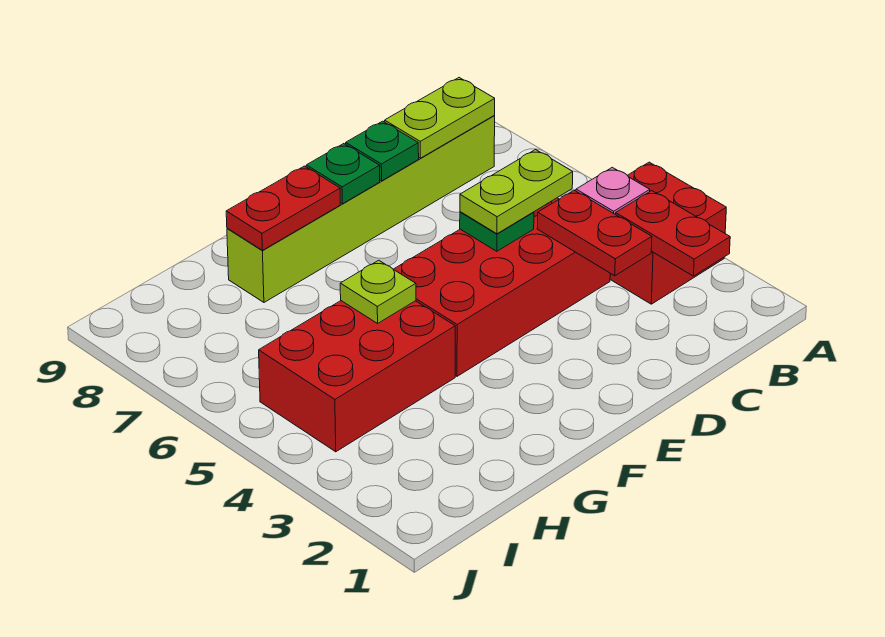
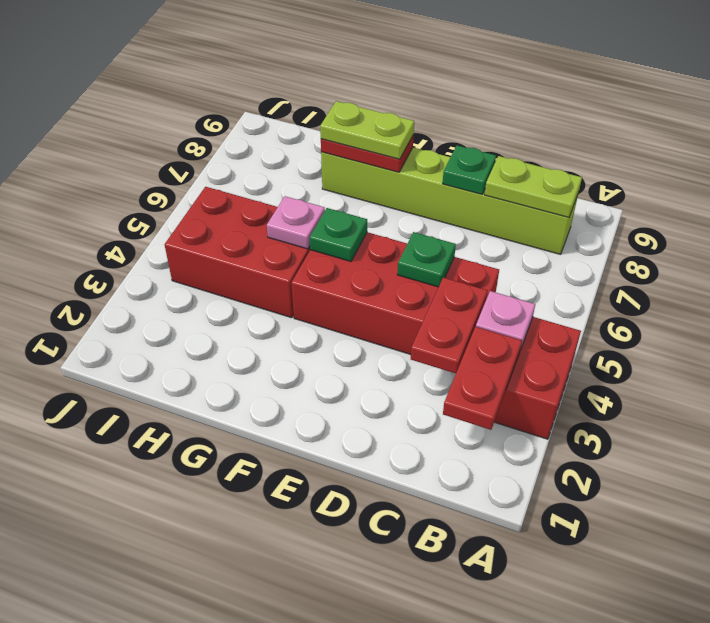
lime 1x2 plate [460,150,573,234] -> lime 1x2 plate moved to [320,101,414,159]
green 1x1 plate [306,144,380,204] -> green 1x1 plate moved to [309,208,367,261]
lime 1x1 plate [340,260,416,323] -> pink 1x1 plate [267,196,325,249]

